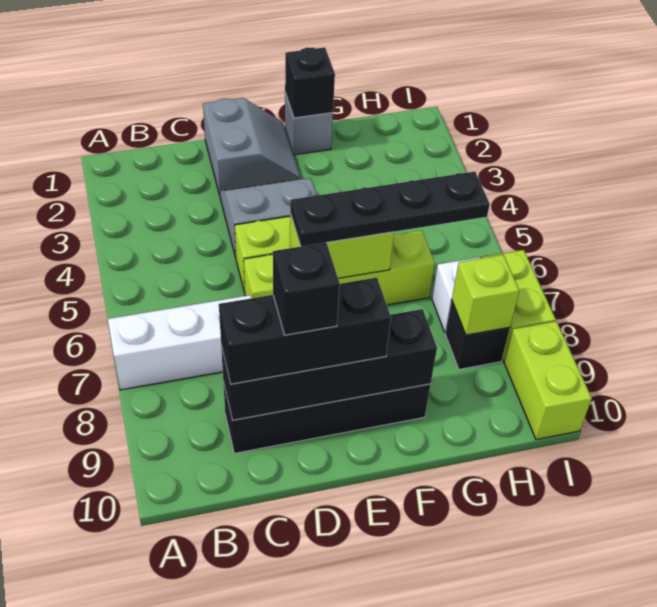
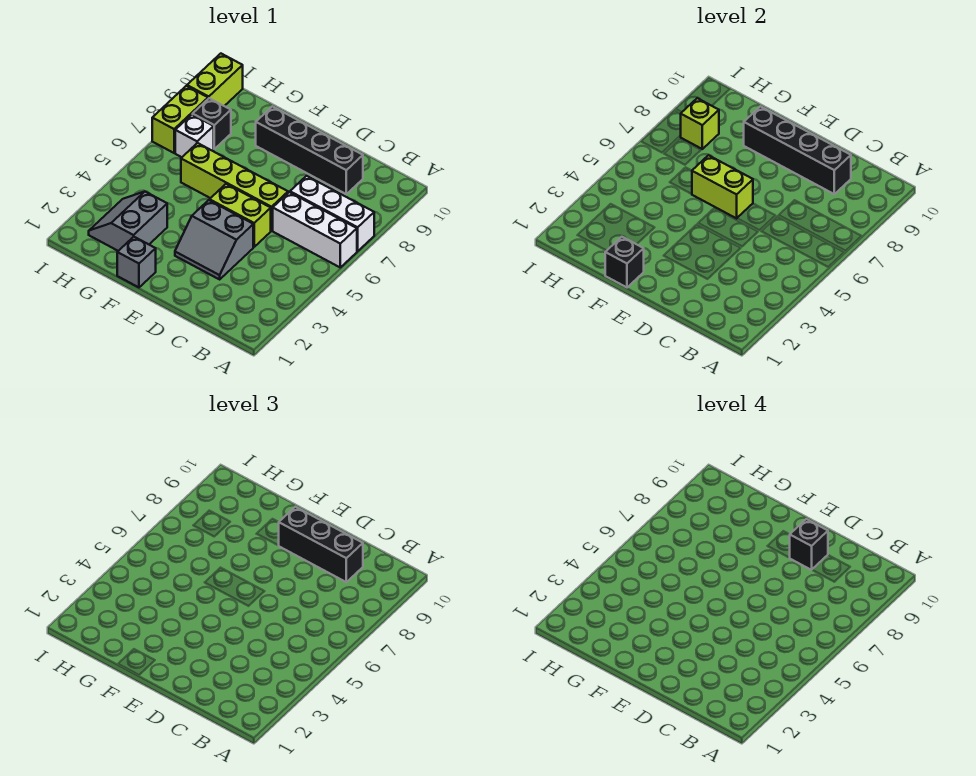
none -> white 1x3 brick [273,192,357,267]
grey 2x2 slope [203,98,301,195] -> grey 2x2 slope moved to [89,192,167,251]
black 1x4 plate [290,172,490,246] -> none

